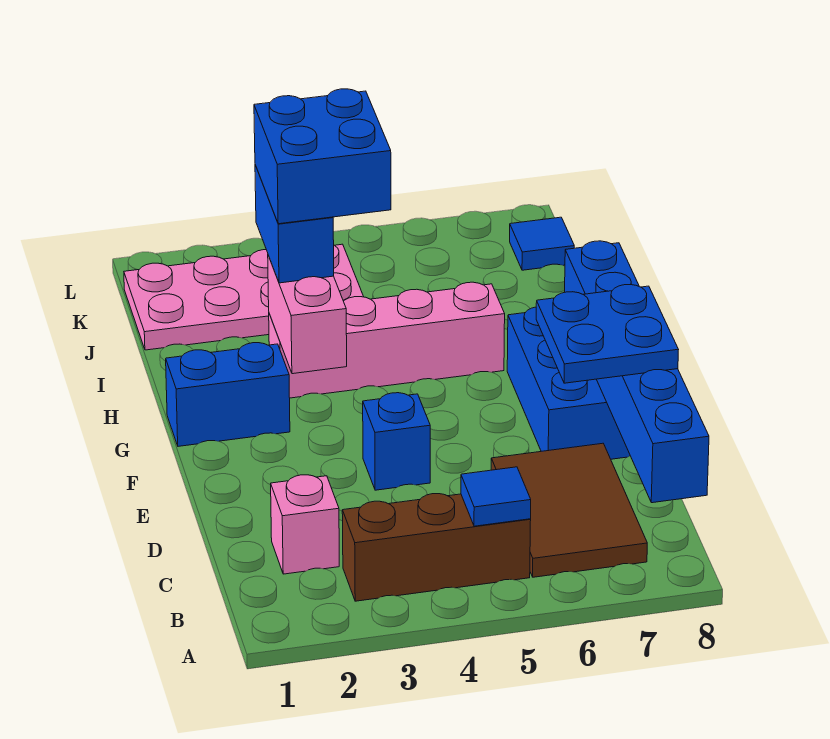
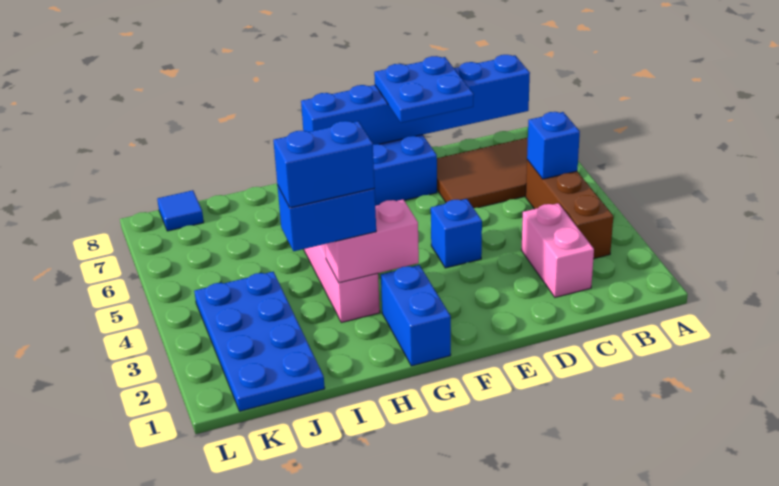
blue 1x1 tile [461,467,531,526] -> blue 1x1 brick [527,112,580,179]
pink 1x1 brick [271,475,339,574] -> pink 1x2 brick [521,203,594,297]
blue 2x2 brick [254,89,391,224] -> blue 1x2 brick [273,121,375,208]
pink 2x4 plate [124,244,364,350] -> blue 2x4 plate [194,272,325,411]

